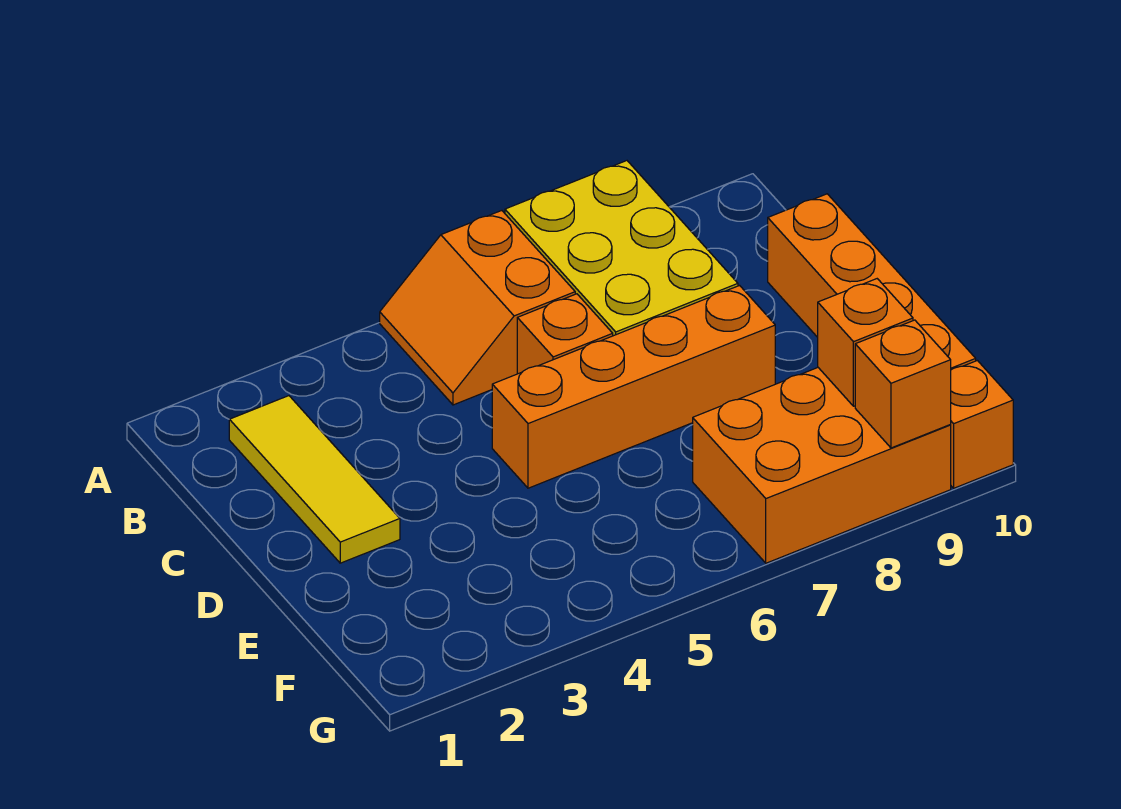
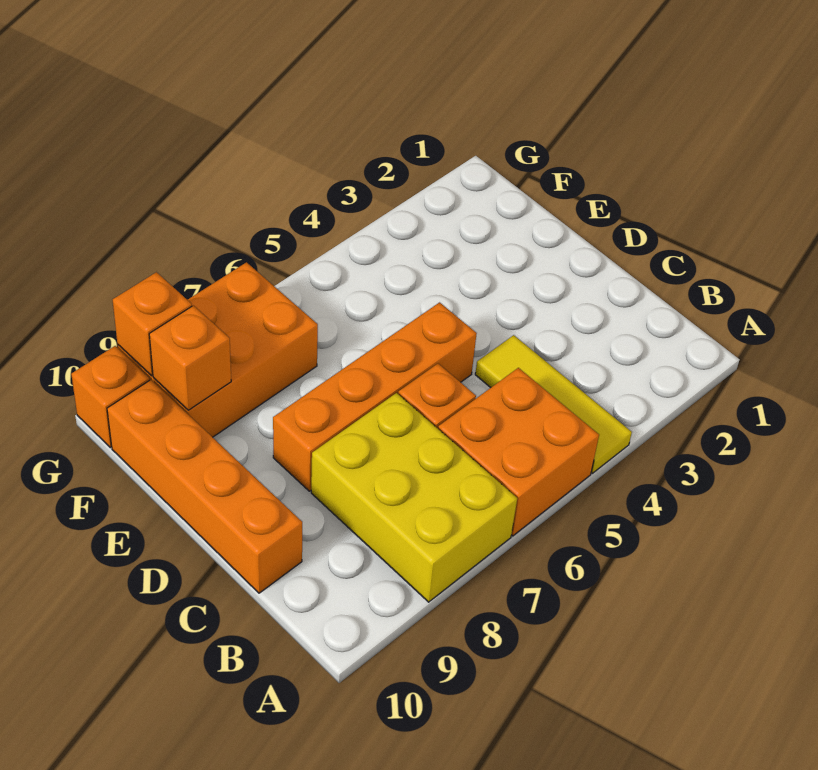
orange 2x2 slope [380,211,575,405] -> orange 2x2 brick [438,368,599,536]
yellow 1x3 tile [229,396,400,563] -> yellow 1x3 tile moved to [475,335,632,473]

